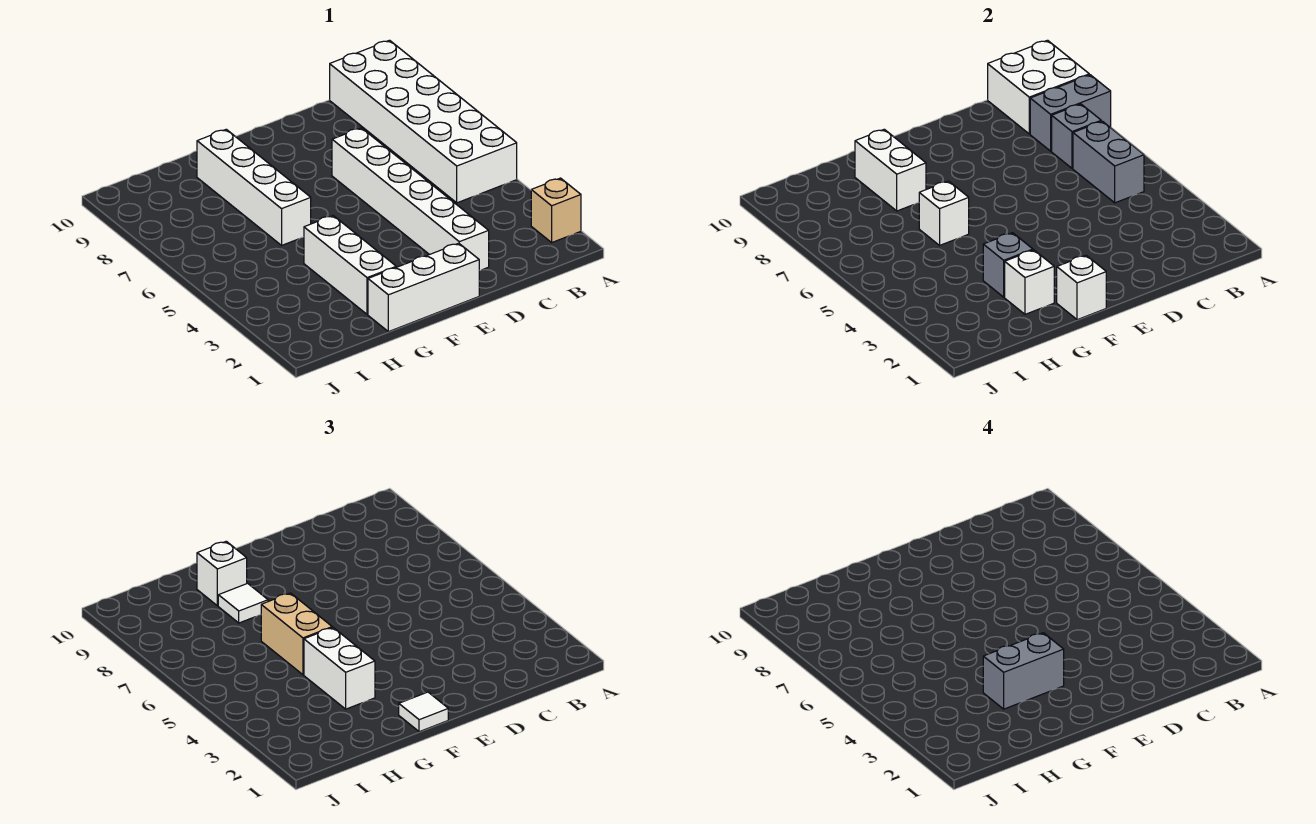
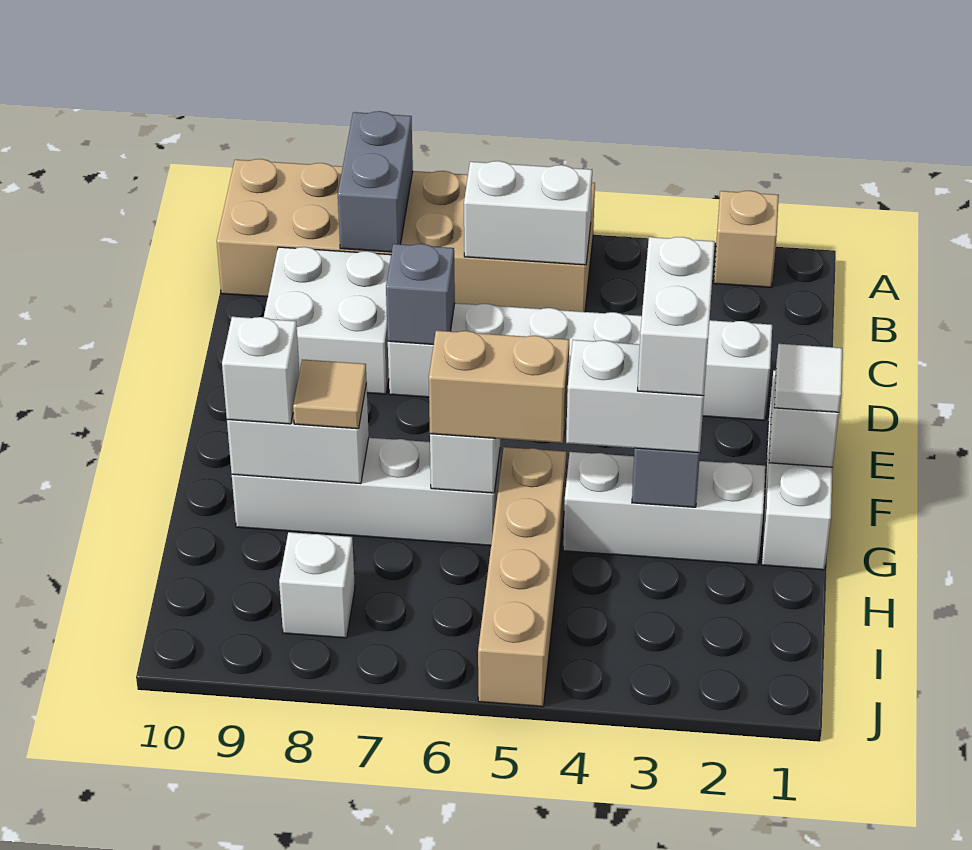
white 2x6 brick [330,40,517,203] -> tan 2x6 brick [217,159,595,312]
white 2x2 brick [988,40,1089,134] -> white 2x2 brick moved to [264,247,391,394]
grey 1x2 brick [1073,121,1144,203] -> white 1x2 brick [464,161,592,265]
grey 1x1 brick [1052,104,1101,168] -> grey 1x1 brick moved to [386,244,455,344]
grey 1x2 brick [983,633,1064,709] -> white 1x2 brick [637,237,715,396]
white 1x1 brick [1005,250,1054,314] -> white 1x1 brick moved to [279,532,355,638]
none -> tan 1x4 brick [478,447,566,707]
white 1x1 tile [218,583,268,623] -> tan 1x1 tile [293,360,367,429]

